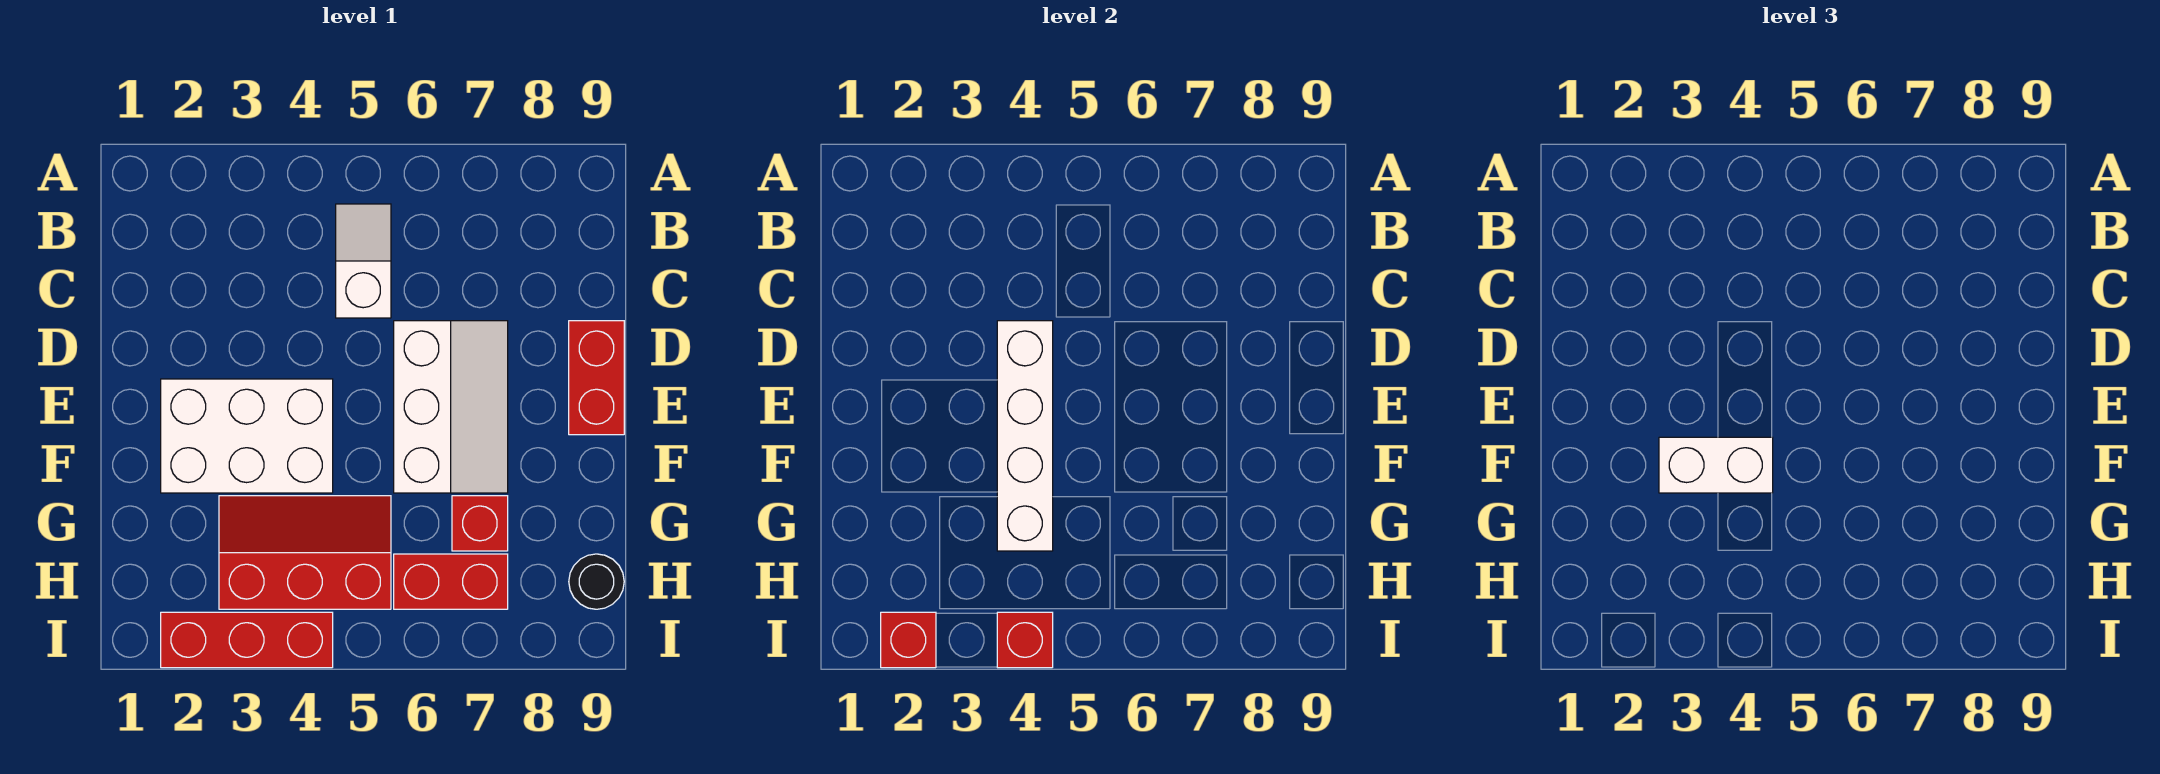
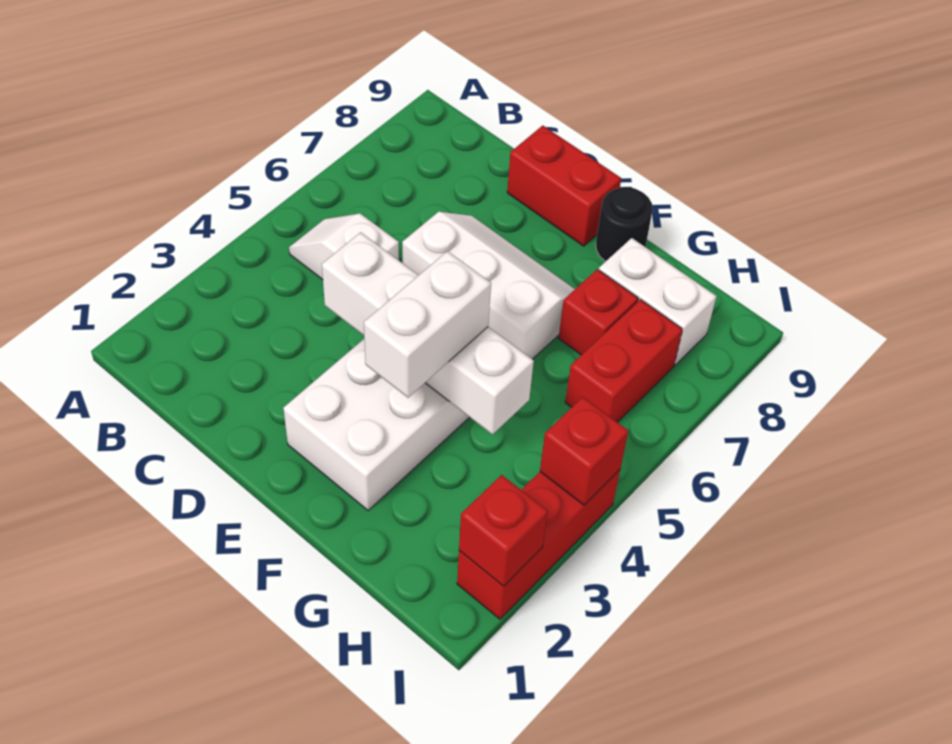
red 2x3 slope [219,496,391,609] -> none
none -> white 1x2 brick [599,238,717,365]
black 1x1 round brick [569,554,624,609] -> black 1x1 round brick moved to [596,187,653,261]

